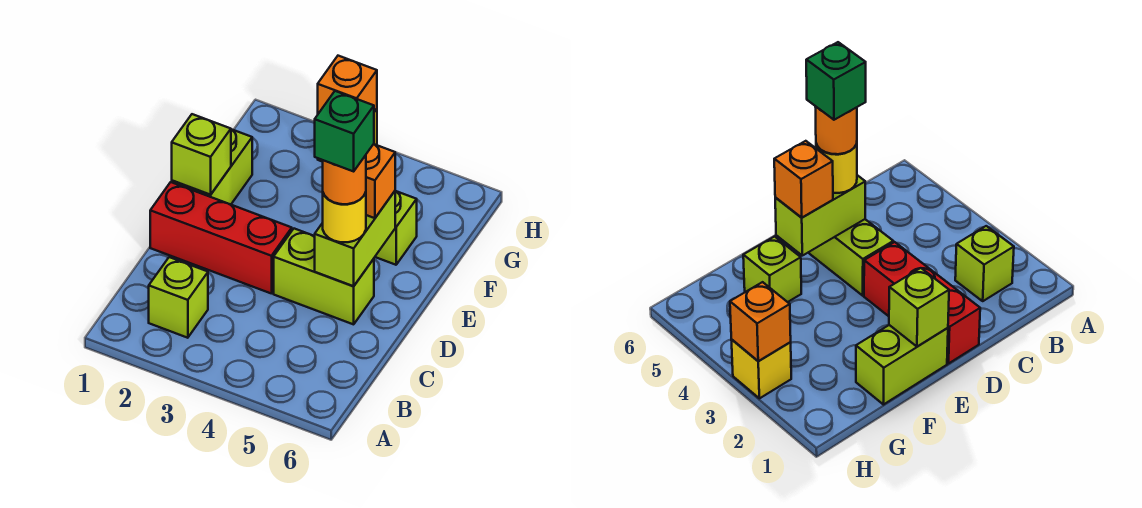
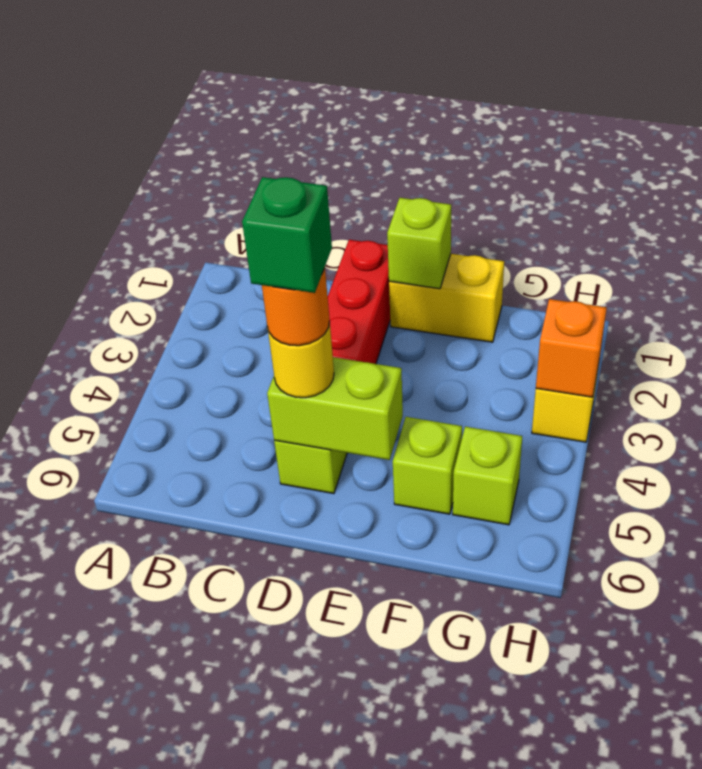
lime 1x1 brick [149,257,208,338] -> lime 1x1 brick moved to [453,427,522,525]
lime 1x2 brick [172,129,252,204] -> yellow 1x2 brick [389,254,504,342]
orange 1x1 brick [366,144,395,218] -> none

